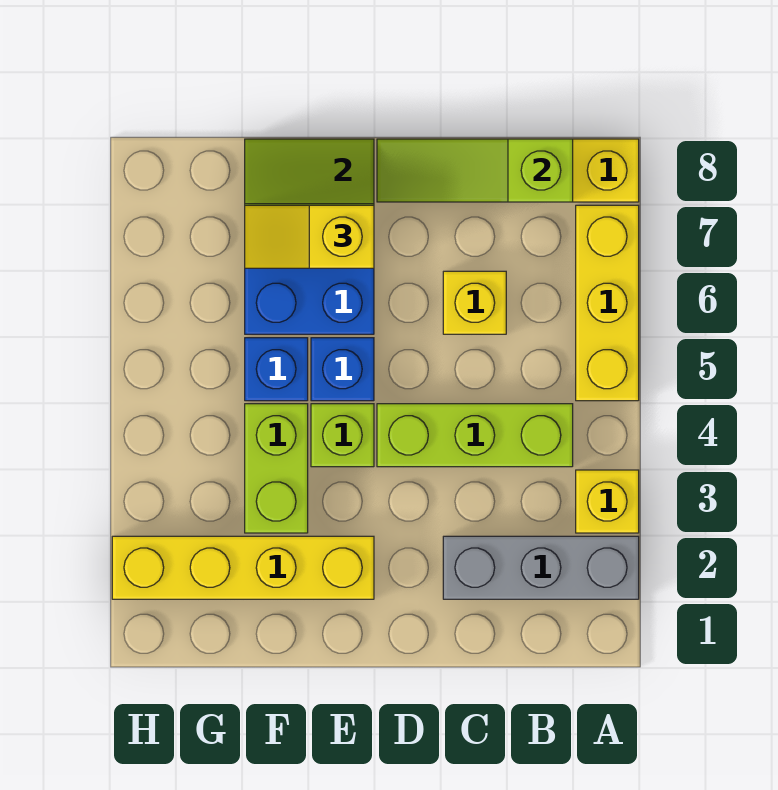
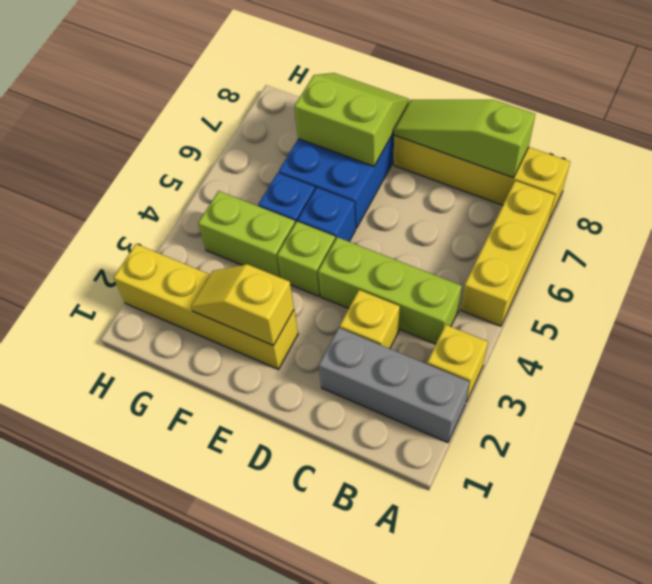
yellow 1x1 brick [443,271,506,334] -> yellow 1x1 brick moved to [339,290,400,349]
yellow 1x2 slope [245,205,374,268] -> yellow 1x2 slope moved to [191,264,294,345]
lime 1x2 brick [245,404,308,533] -> lime 1x2 brick turned to [198,191,295,278]

